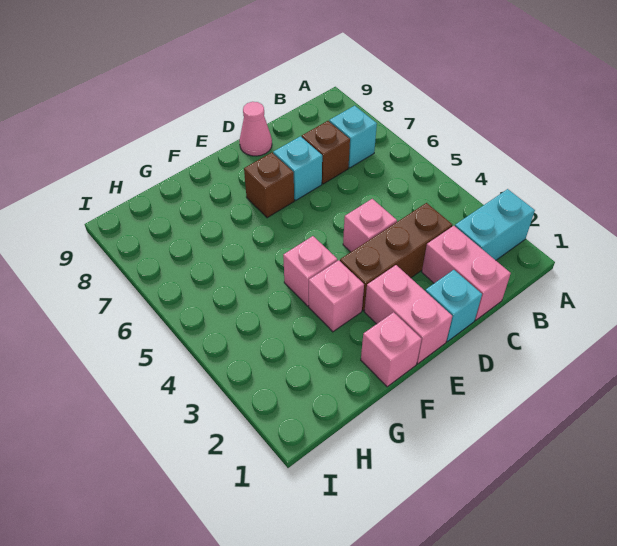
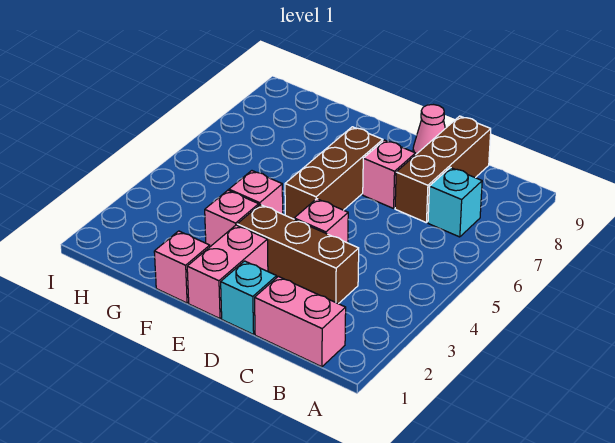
cyan 1x2 brick [455,189,535,260] -> none
pink 1x2 brick [422,226,511,320] -> pink 1x2 brick turned to [255,276,346,367]
brown 1x1 brick [302,121,350,184] -> brown 1x3 brick [395,116,491,222]
cyan 1x1 brick [273,136,322,200] -> pink 1x1 brick [363,140,415,208]
brown 1x1 brick [244,152,294,218] -> brown 1x3 brick [285,127,383,219]

